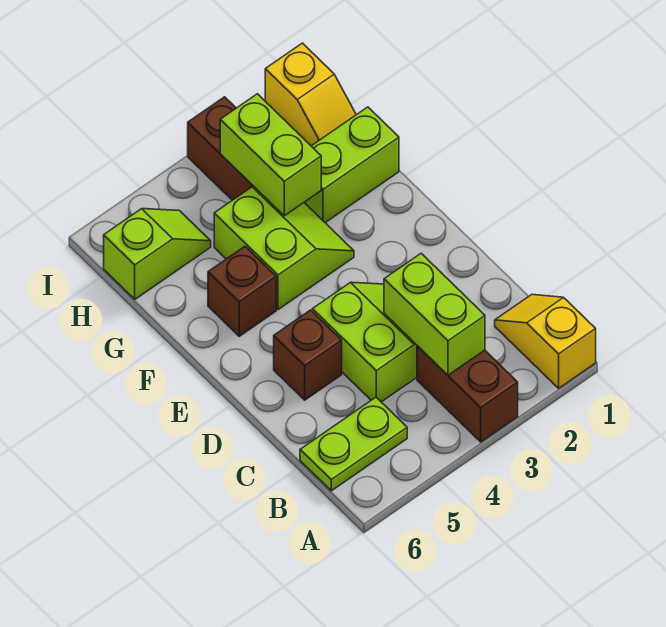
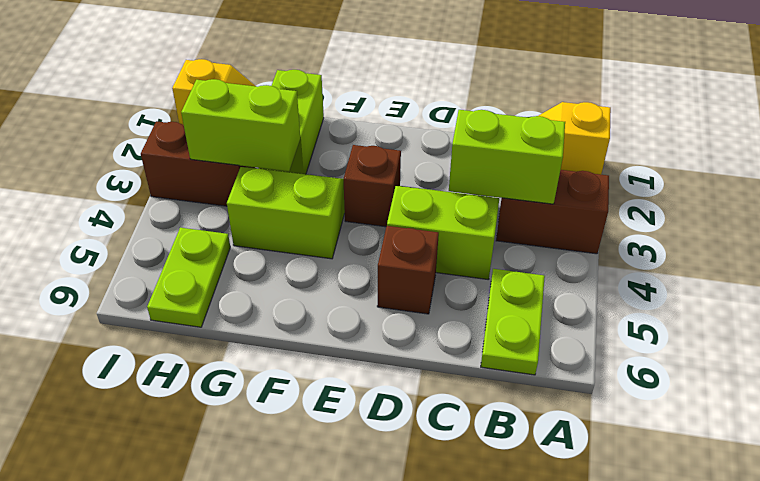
brown 1x1 brick [208,247,276,336] -> brown 1x1 brick moved to [343,145,401,227]
lime 1x2 slope [104,209,211,299] -> lime 1x2 plate [147,228,230,327]

